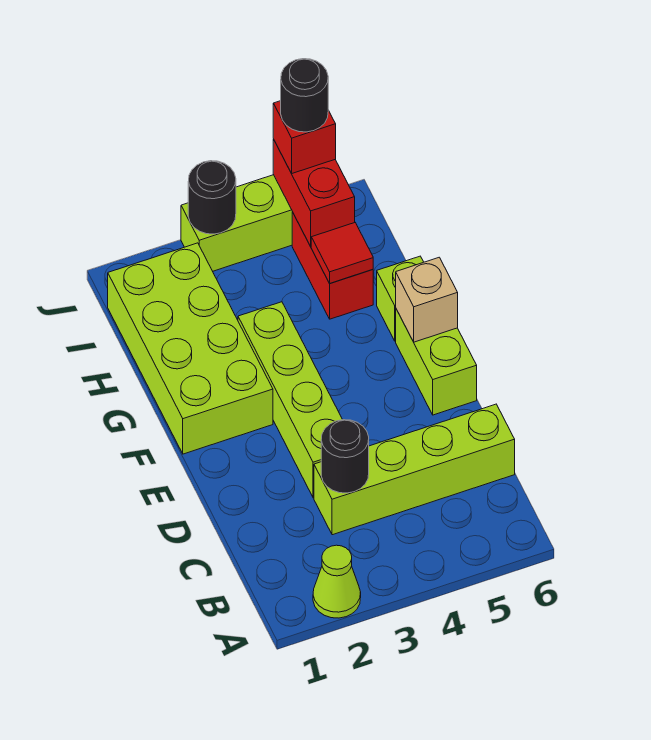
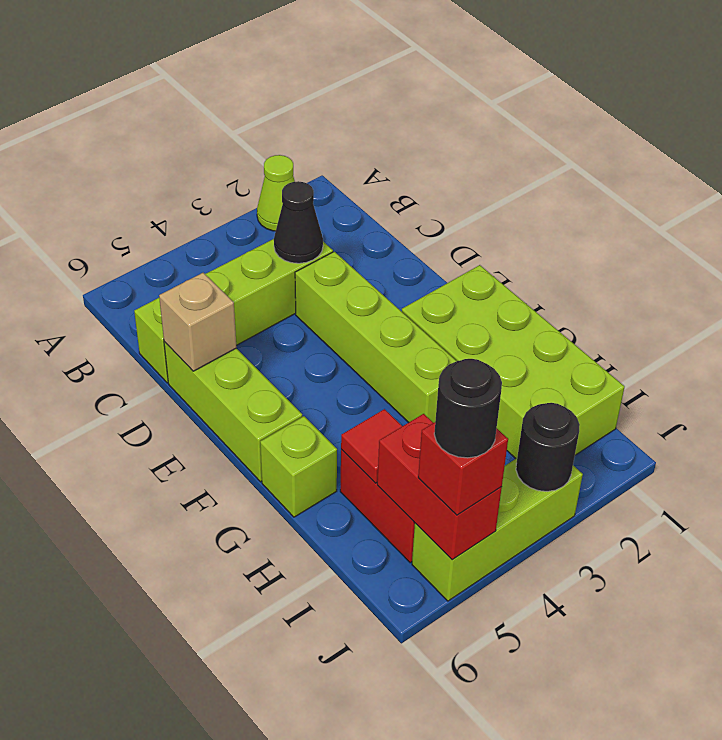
black 1x1 round brick [321,420,369,493] -> black 1x1 cone [274,181,323,263]
lime 1x2 brick [396,309,477,415] -> lime 1x3 brick [164,342,302,482]
tan 1x1 brick [396,257,458,342] -> tan 1x1 brick moved to [159,273,236,371]

